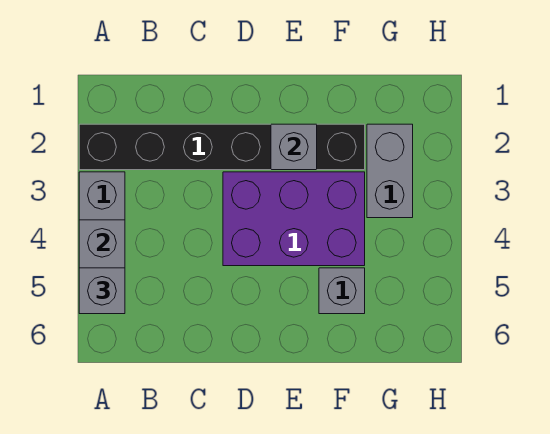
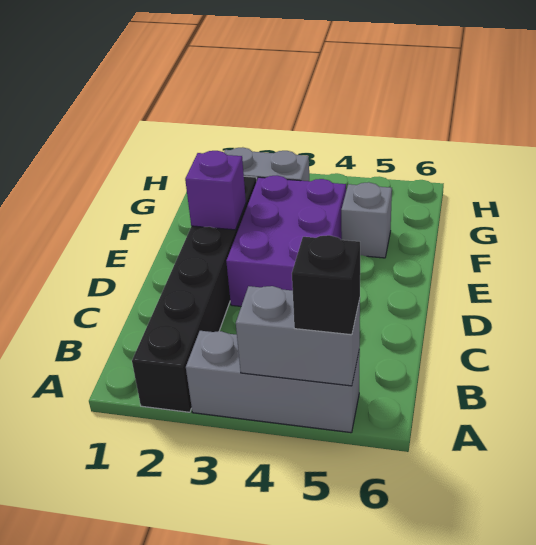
grey 1x1 brick [79,268,125,314] -> black 1x1 brick [292,235,360,335]
grey 1x1 brick [271,124,317,170] -> purple 1x1 brick [185,151,246,230]

